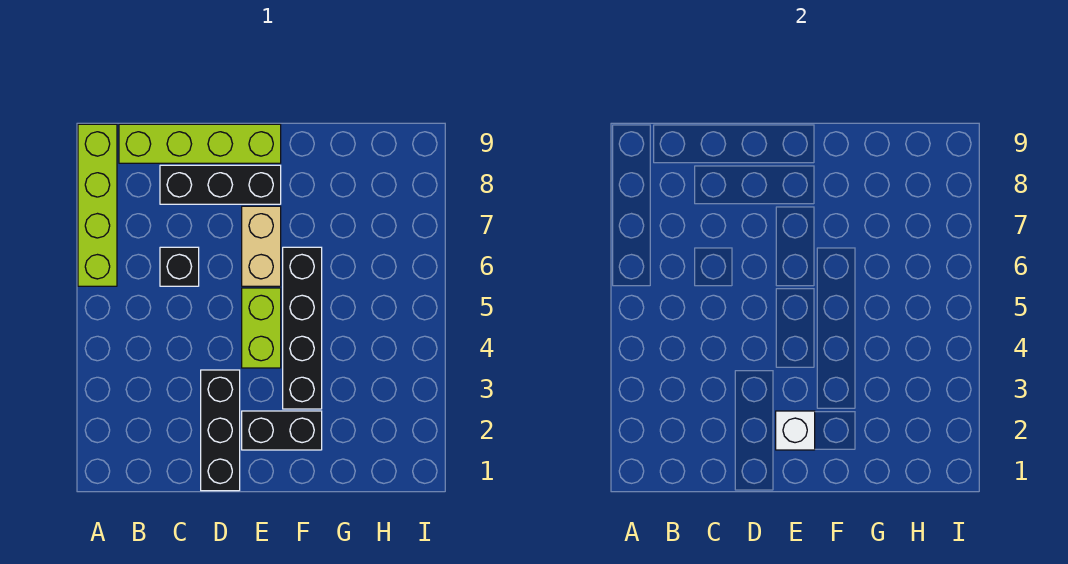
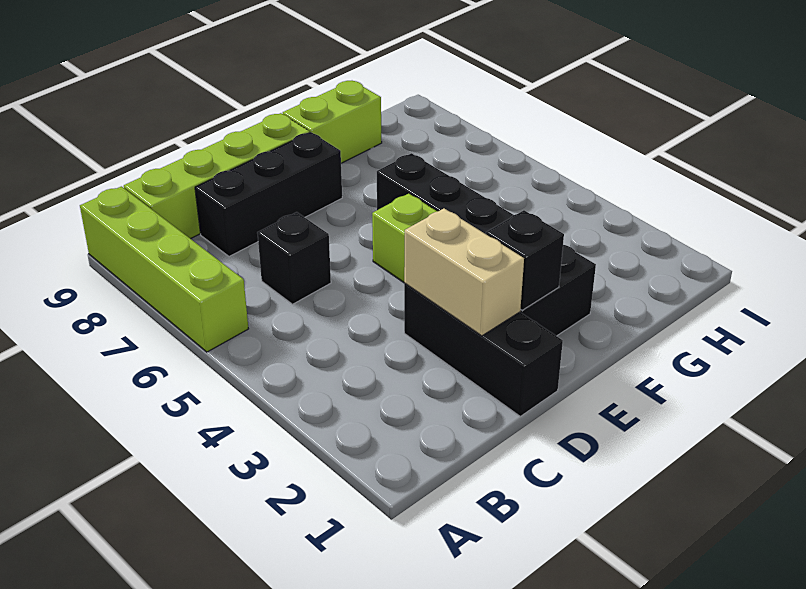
white 1x1 brick [776,411,815,450] -> black 1x1 brick [486,210,564,310]
tan 1x2 brick [242,206,281,286] -> tan 1x2 brick moved to [404,208,524,336]
none -> lime 1x2 brick [283,81,382,163]

